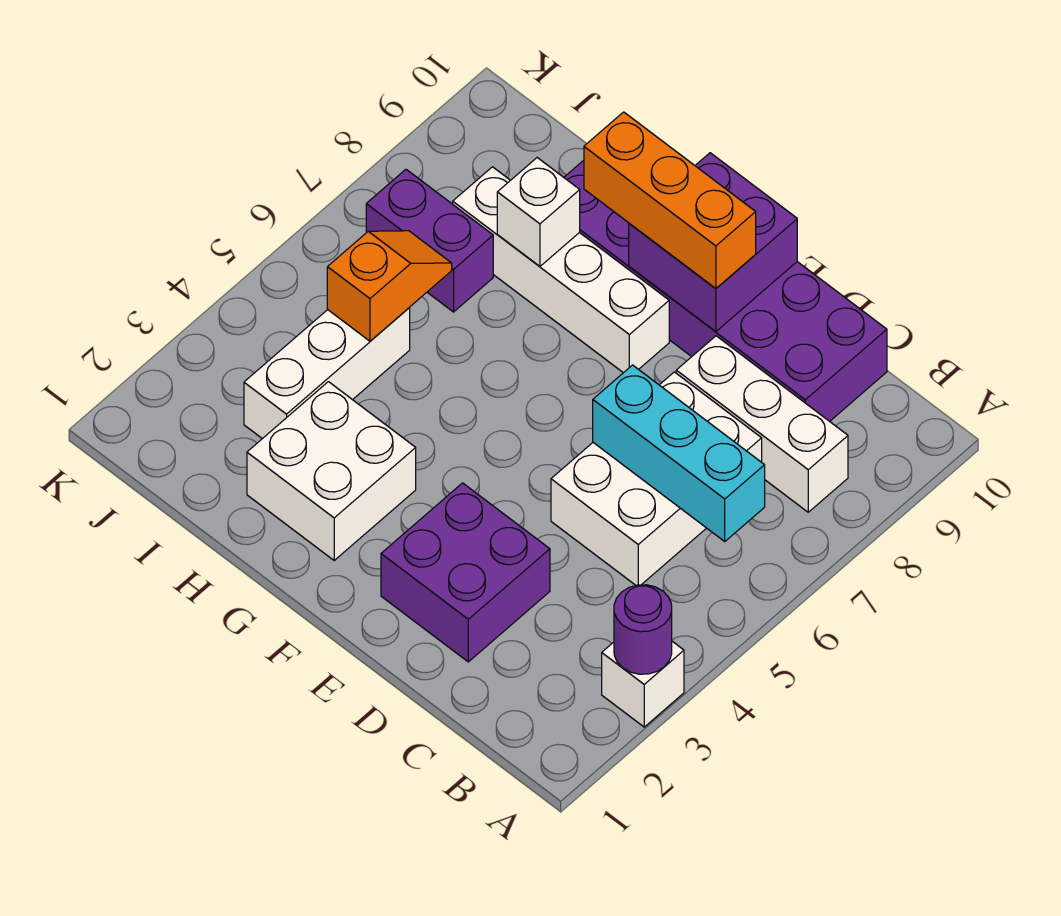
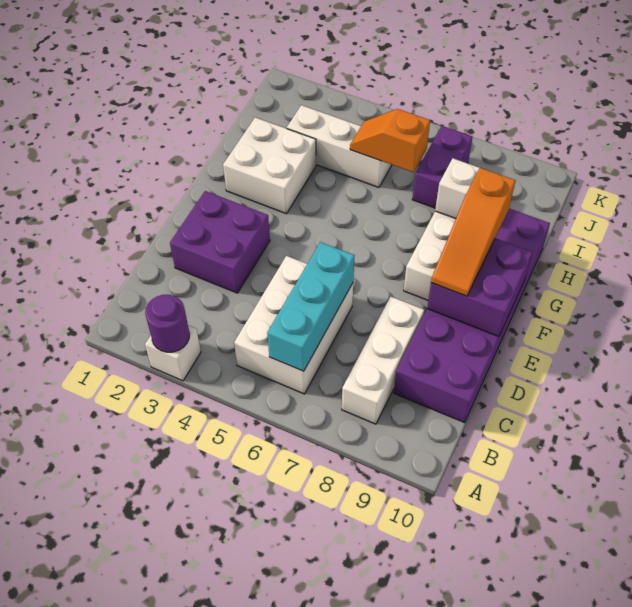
white 2x3 brick [551,372,762,585] -> white 2x3 brick turned to [234,256,353,394]
orange 1x3 brick [584,112,756,288] -> orange 1x3 slope [431,168,516,296]
orange 1x2 slope [327,231,452,341] -> orange 1x2 slope turned to [350,109,430,172]

